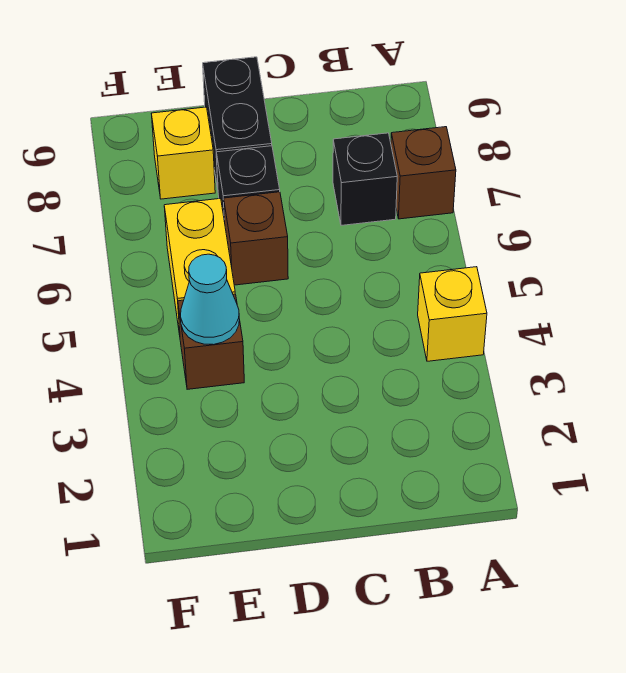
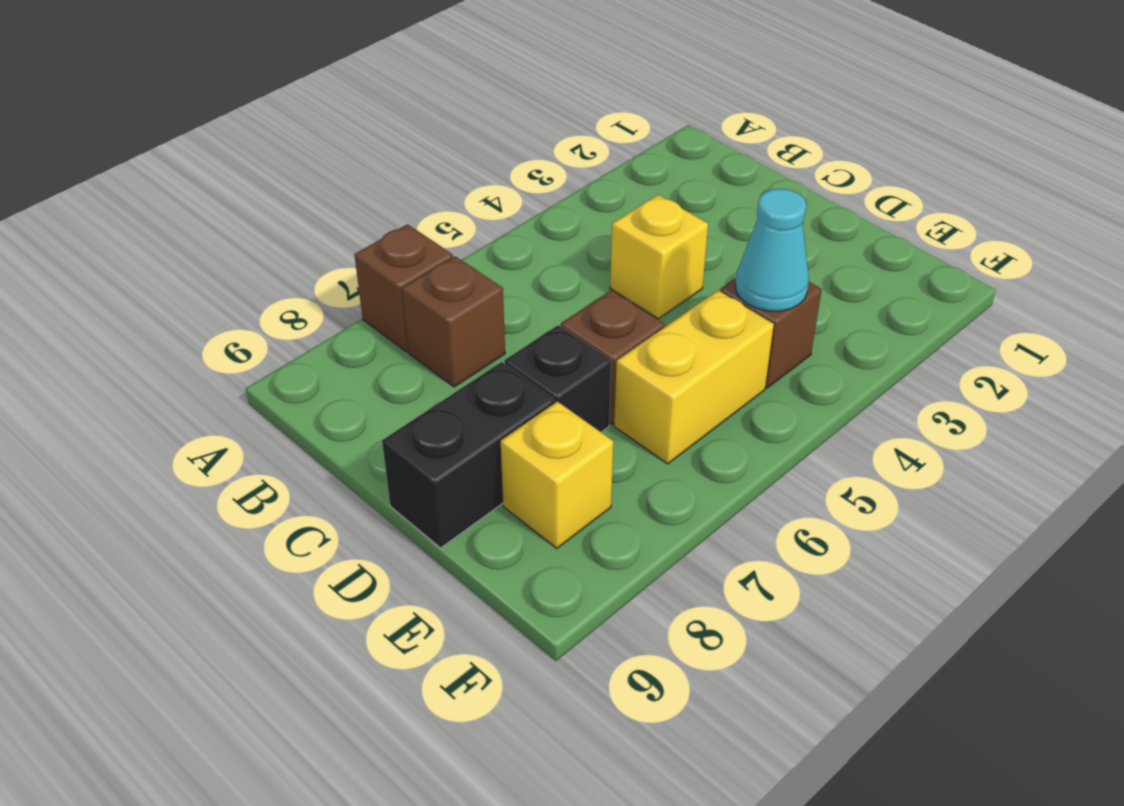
yellow 1x1 brick [418,267,487,361] -> yellow 1x1 brick moved to [610,195,708,319]
black 1x1 brick [333,133,397,225] -> brown 1x1 brick [402,256,505,387]

